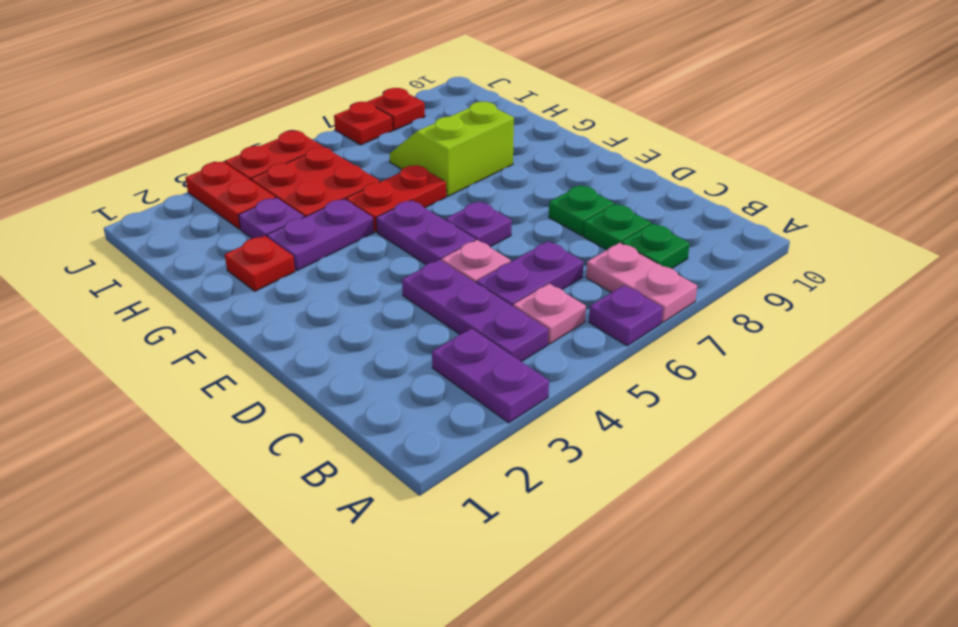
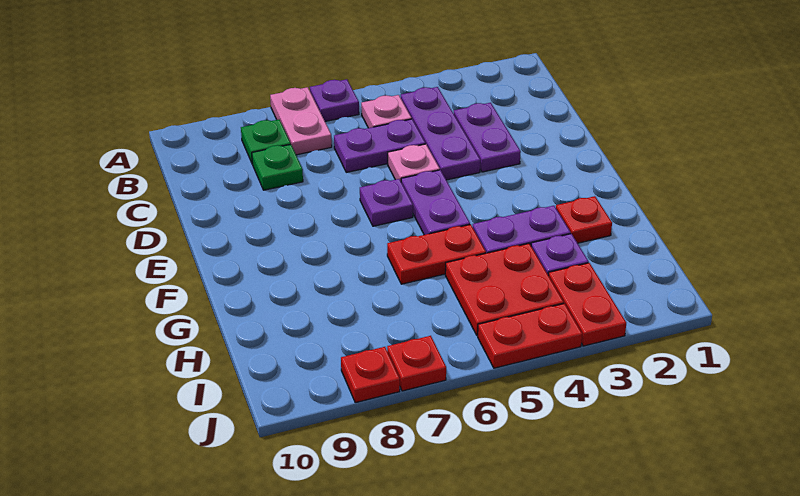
purple 1x2 plate [432,329,549,423] -> purple 1x2 plate moved to [454,103,521,172]
green 1x1 plate [549,185,614,236] -> none
lime 2x2 slope [389,102,514,196] -> none

